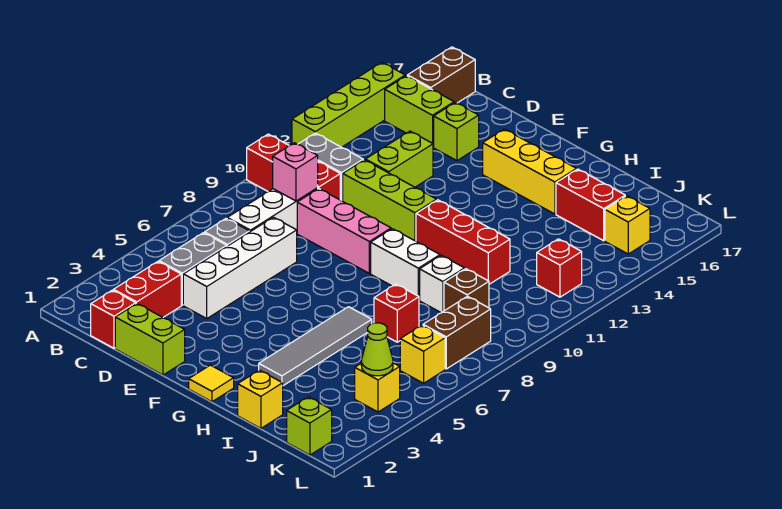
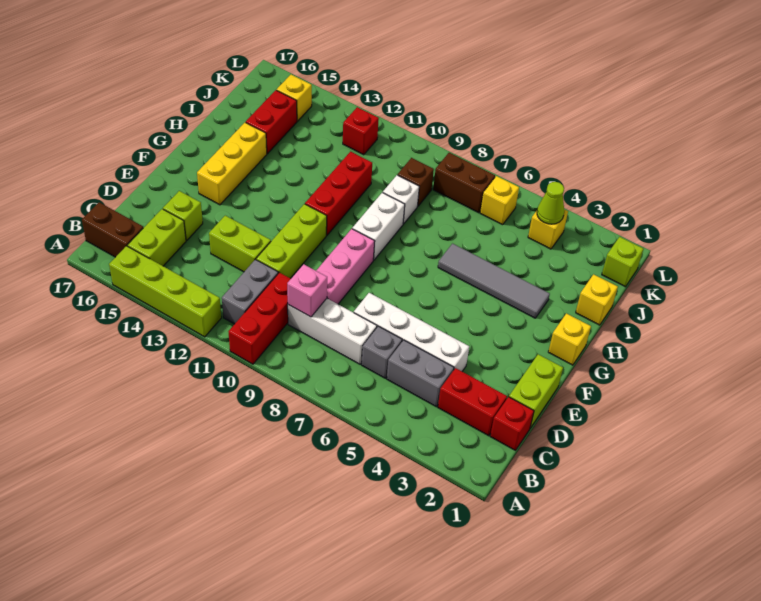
yellow 1x1 tile [189,365,234,402] -> yellow 1x1 brick [548,313,591,365]
red 1x1 brick [374,284,419,342] -> none

